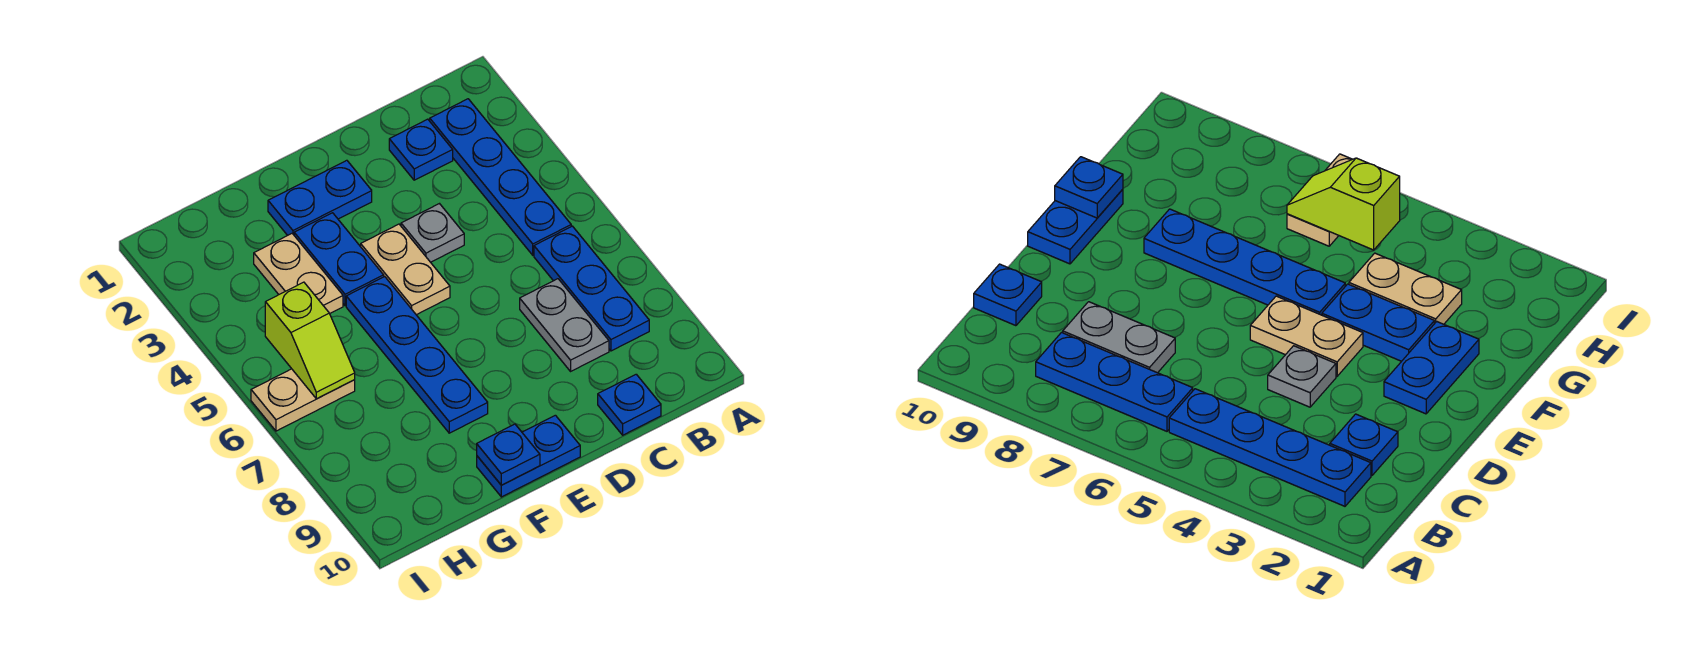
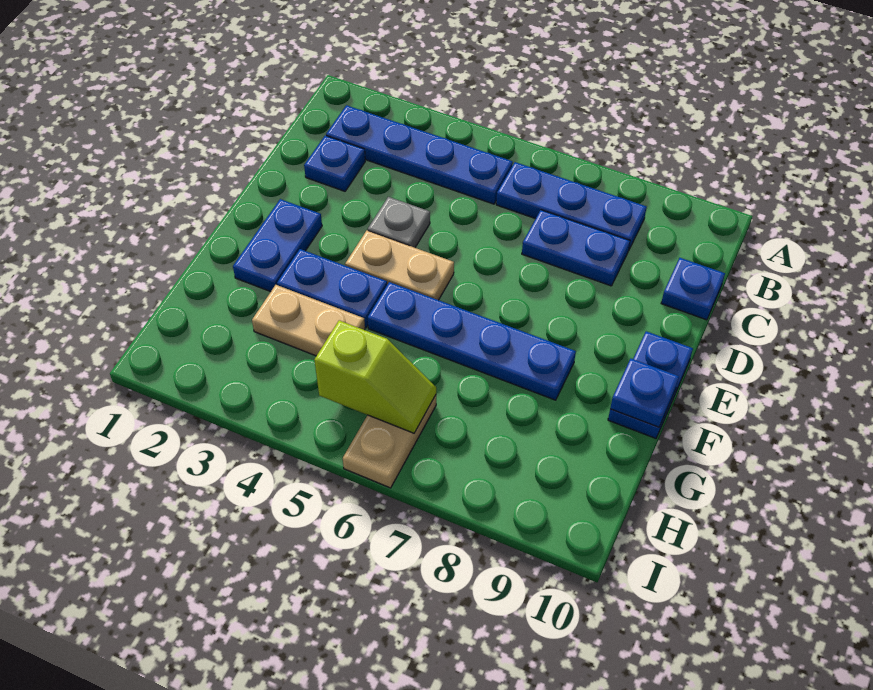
grey 1x2 plate [520,279,609,371] -> blue 1x2 plate [522,210,630,286]

